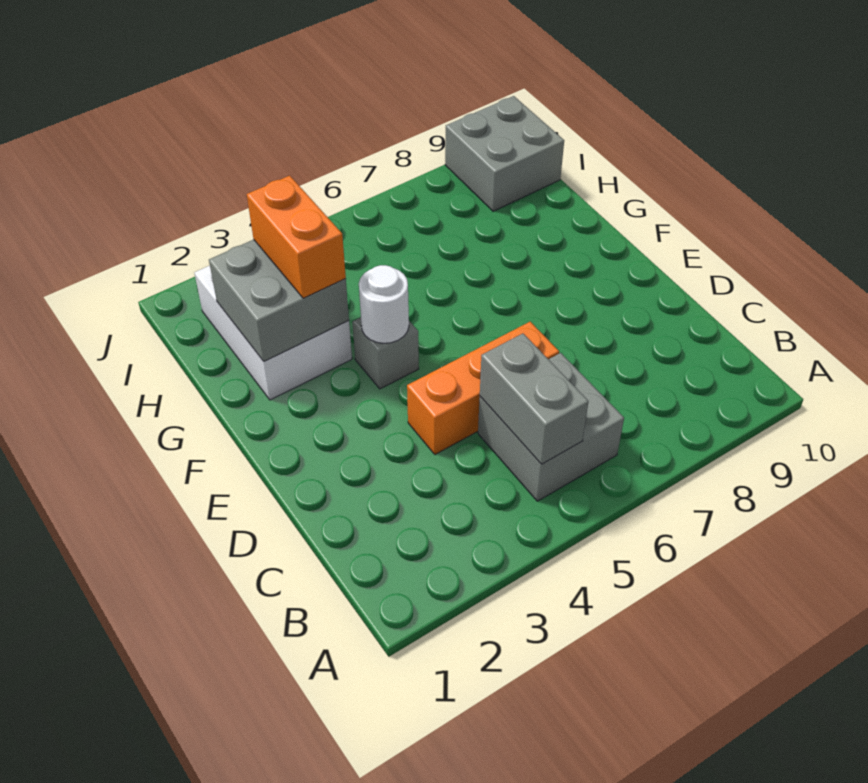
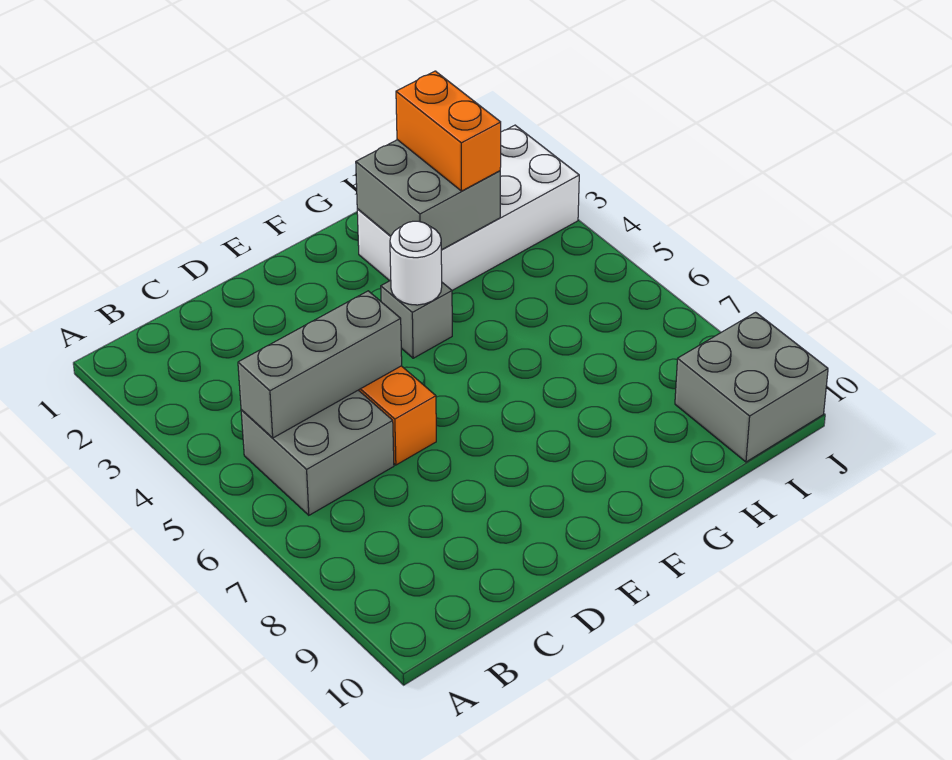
grey 1x2 brick [480,334,589,464] -> grey 1x3 brick [238,291,402,438]
white 2x3 brick [194,266,352,400] -> white 2x4 brick [357,125,579,290]
orange 1x2 brick [247,176,346,298] -> orange 1x2 brick turned to [396,71,501,191]

